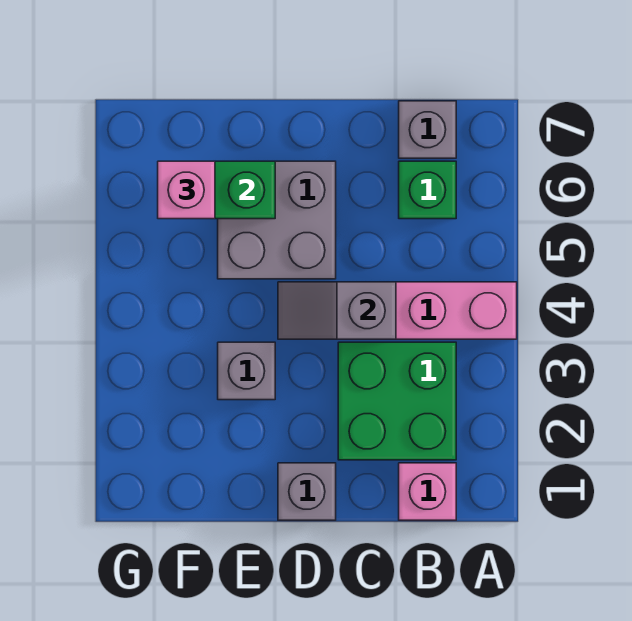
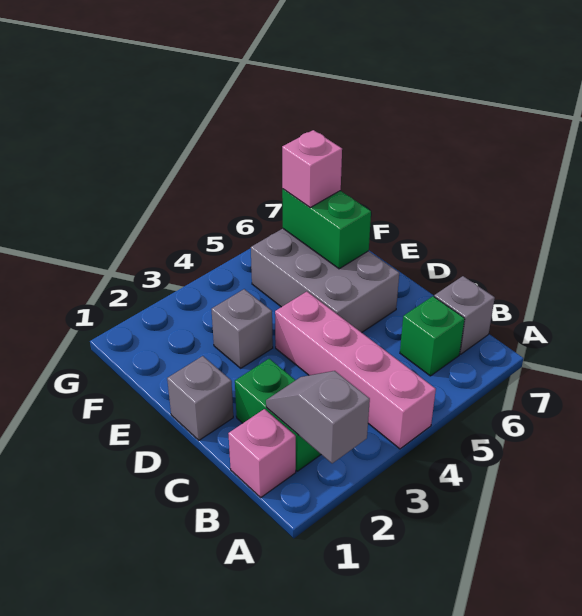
green 2x2 brick [338,342,456,460] -> green 1x2 brick [235,359,321,471]
grey 1x2 slope [278,282,396,339] -> grey 1x2 slope moved to [266,371,370,463]
grey 2x2 brick [218,161,336,279] -> grey 2x3 brick [251,229,399,333]

